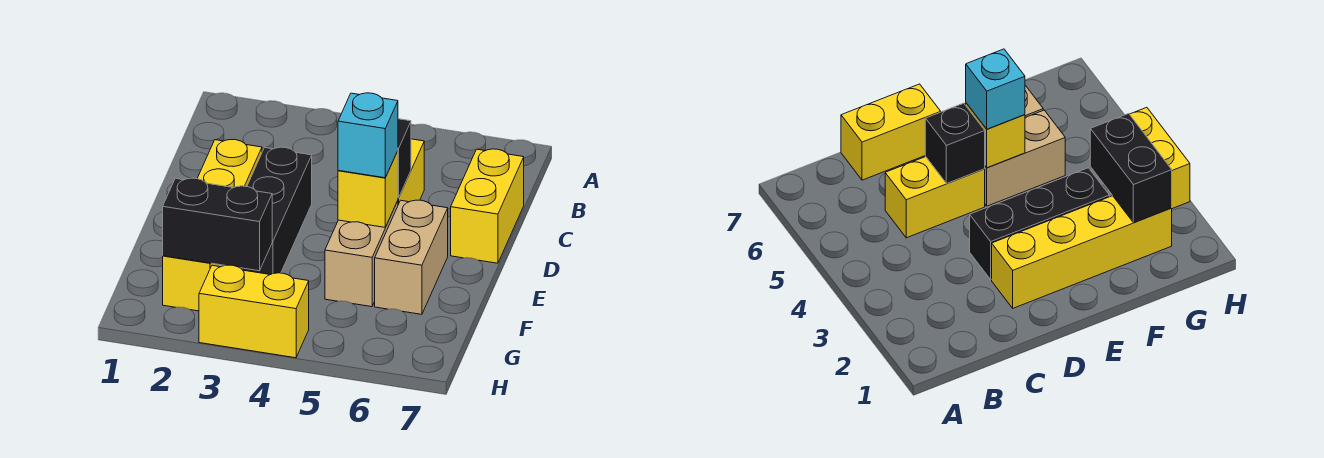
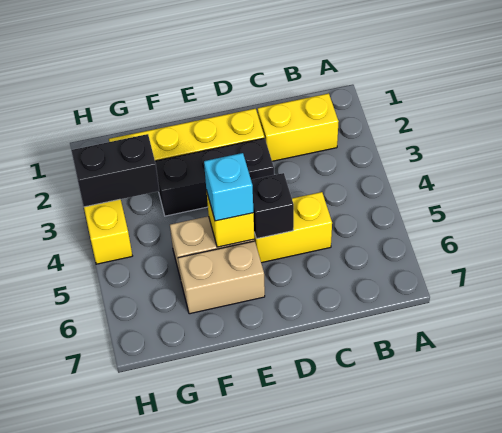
yellow 1x2 brick [451,149,524,263] -> yellow 1x2 brick moved to [258,93,339,161]
black 1x2 brick [163,178,272,271] -> black 1x2 brick turned to [72,134,159,207]

